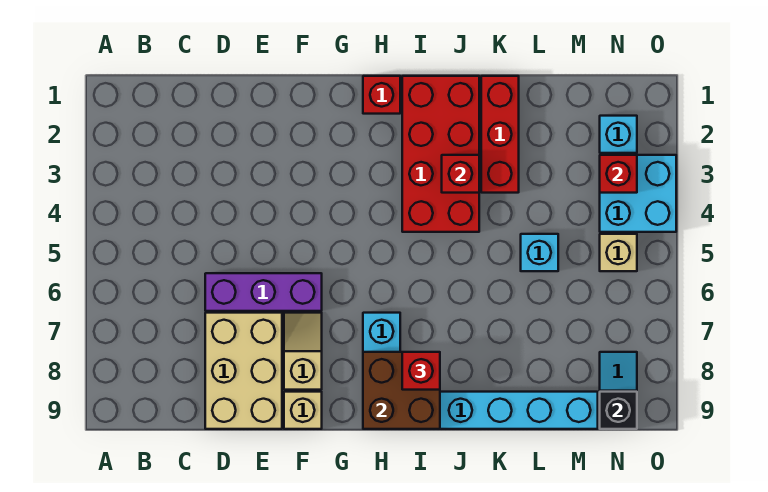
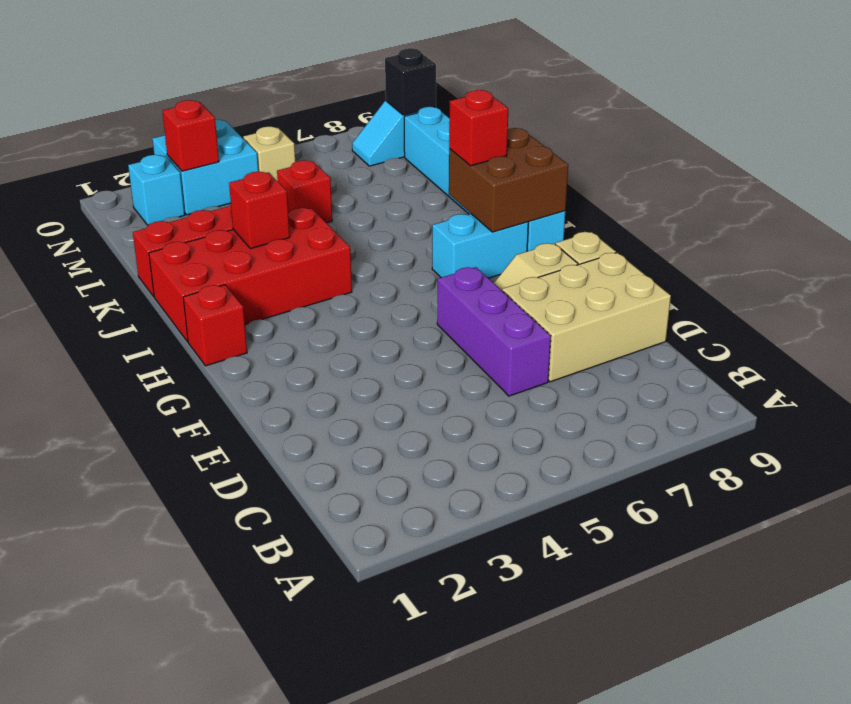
cyan 1x1 brick [521,234,558,271] -> red 1x1 brick [277,160,332,223]

